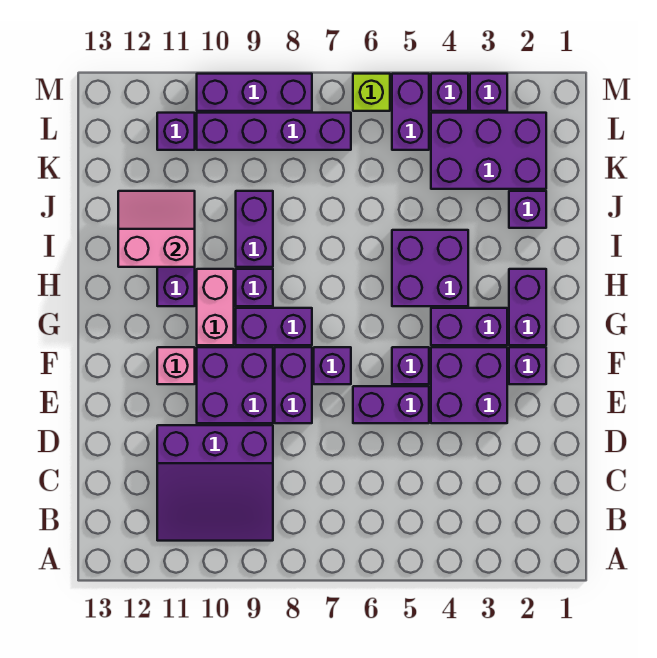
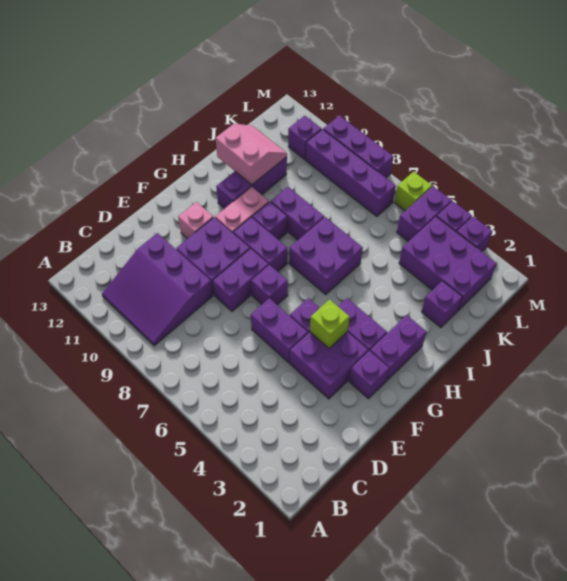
none -> lime 1x1 brick [310,299,349,348]
purple 2x2 brick [392,230,468,306] -> purple 2x2 brick moved to [289,217,363,295]
purple 1x2 brick [236,191,273,267] -> purple 1x2 brick turned to [271,187,324,240]

